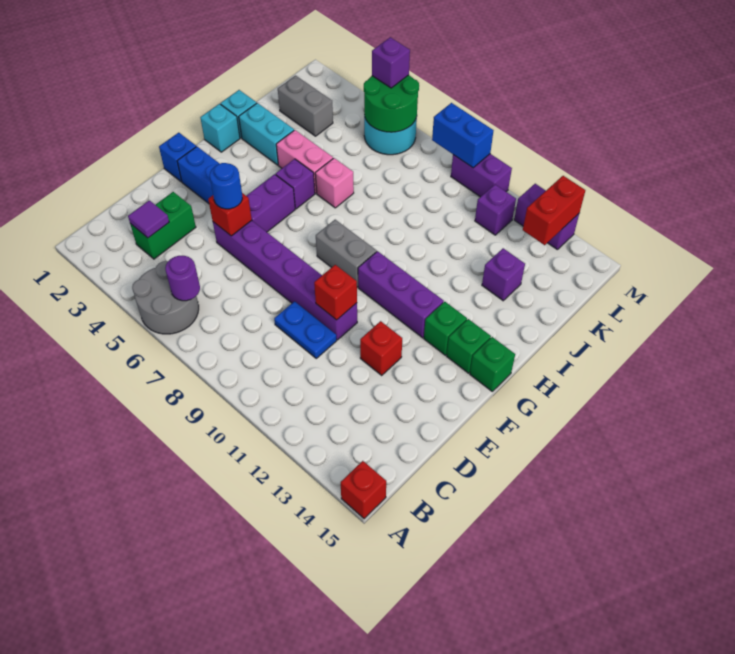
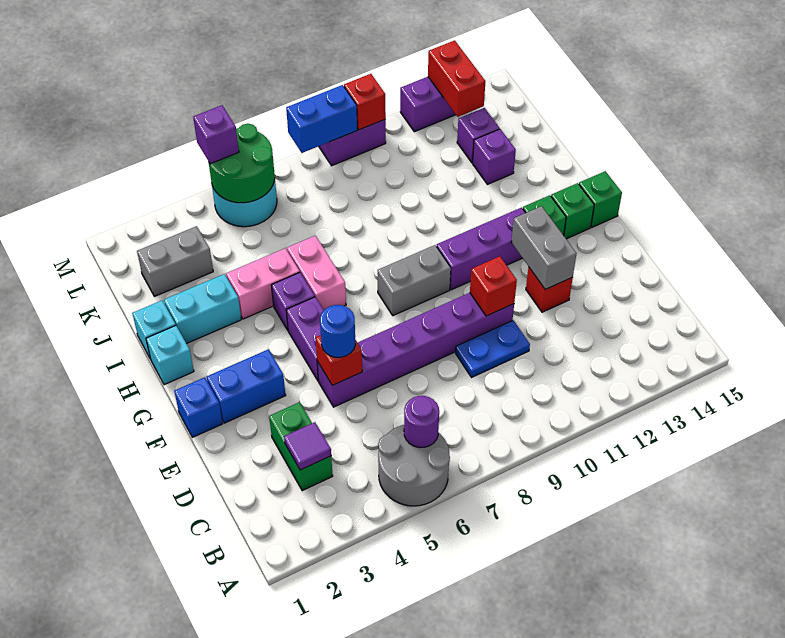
red 1x1 brick [341,461,386,519] -> red 1x1 brick moved to [344,74,386,130]
none -> grey 1x2 brick [511,206,577,289]
pink 1x1 brick [315,158,354,208] -> pink 1x2 brick [287,236,346,310]
purple 1x1 brick [475,185,516,235] -> purple 1x1 brick moved to [457,108,500,163]

